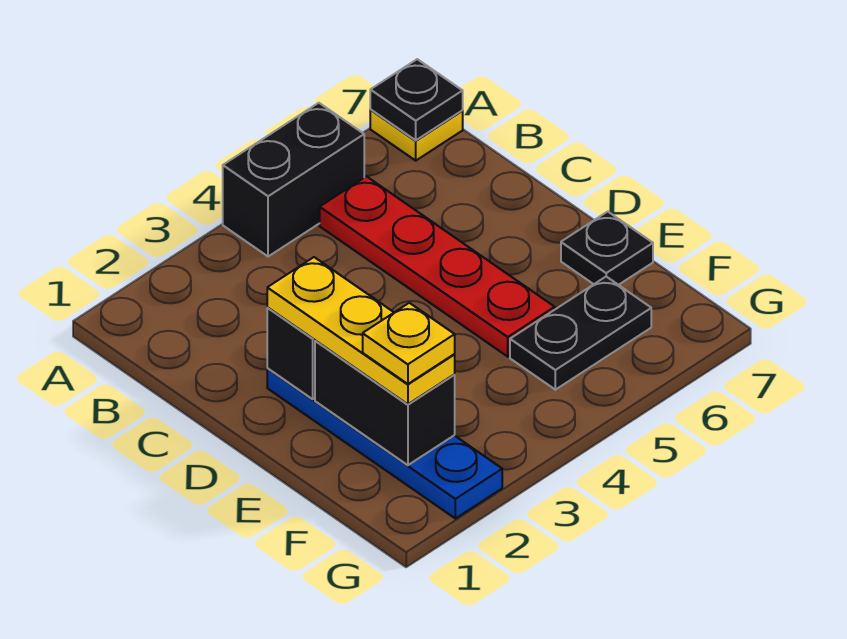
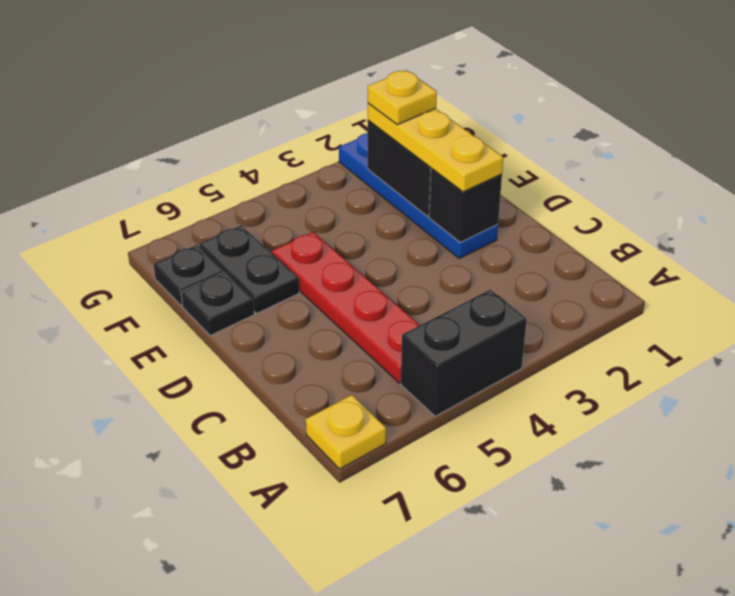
black 1x1 plate [370,59,463,140] -> black 1x1 plate moved to [154,245,224,306]
black 1x2 plate [510,277,651,390] -> black 1x2 plate turned to [199,225,299,314]

